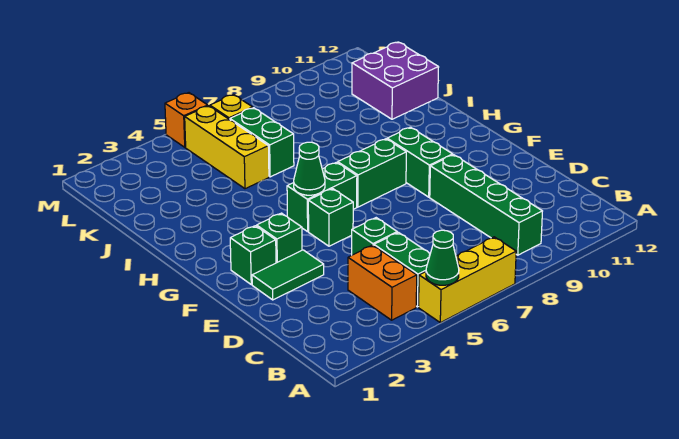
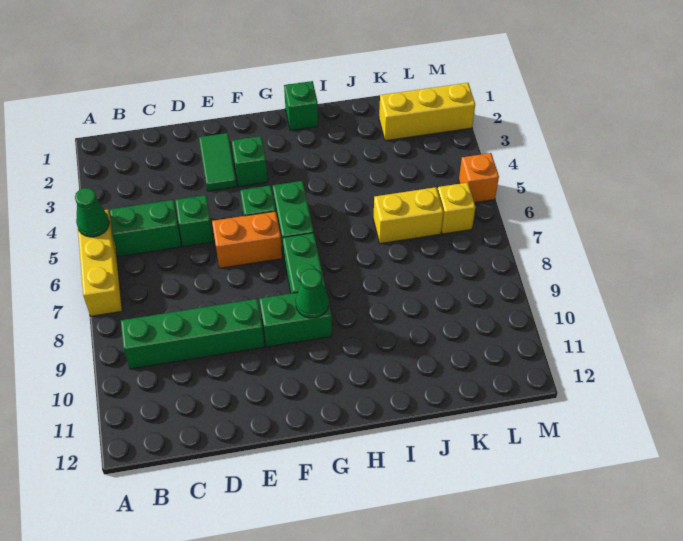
orange 1x2 brick [348,245,417,320] -> orange 1x2 brick moved to [212,211,282,268]
green 1x1 brick [230,226,276,284] -> green 1x1 brick moved to [284,81,318,131]
green 1x1 cone [294,142,325,195] -> green 1x1 cone moved to [296,269,329,318]
yellow 1x3 brick [185,106,269,189] -> yellow 1x3 brick moved to [379,83,475,141]
green 1x2 brick [230,108,294,177] -> yellow 1x2 brick [373,187,443,244]
purple 2x2 brick [352,42,439,119] -> none

